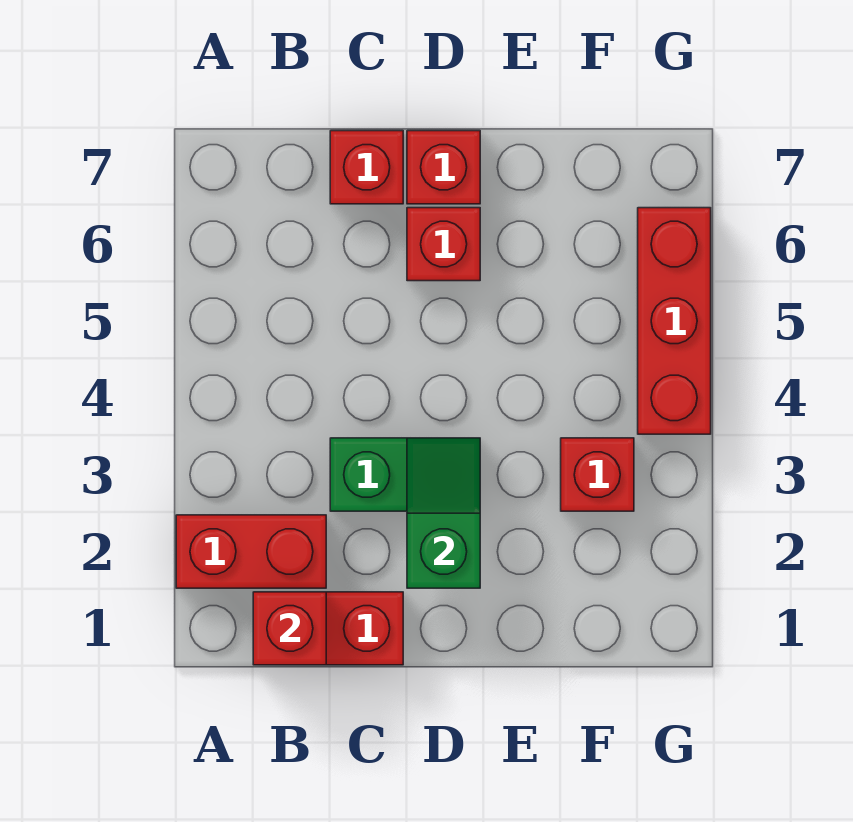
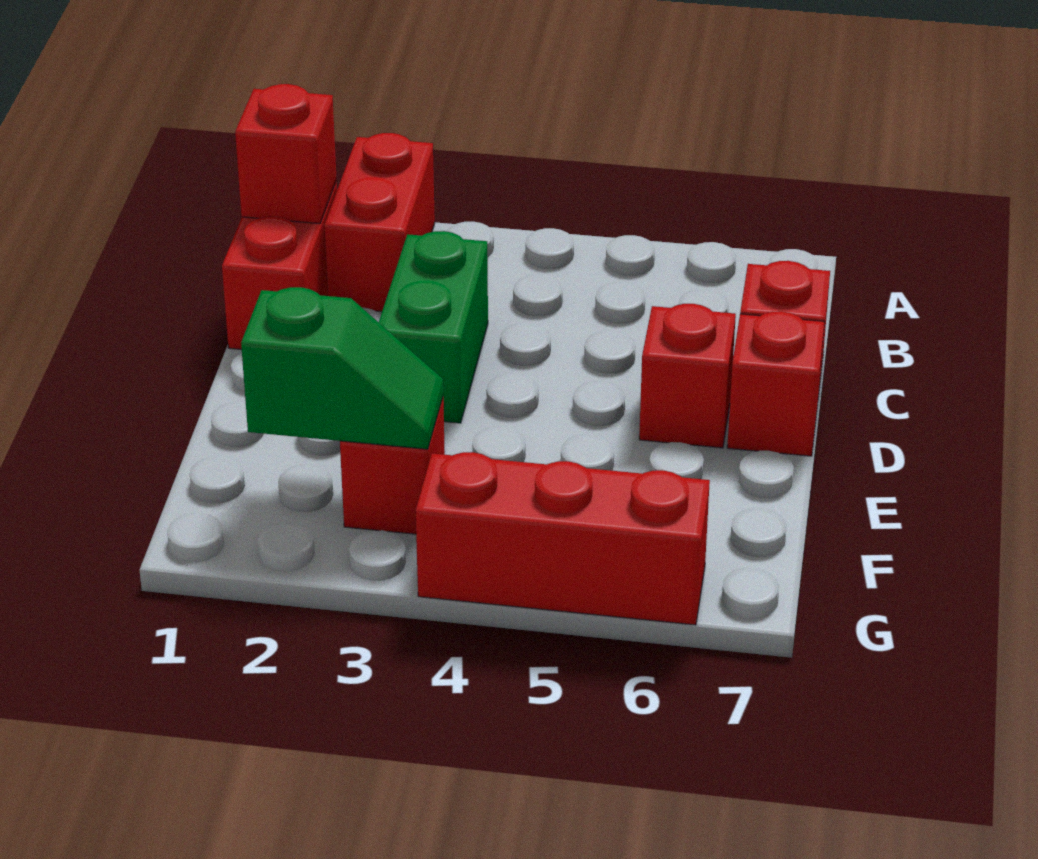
green 1x2 slope [407,438,480,588] -> green 1x2 slope moved to [241,287,443,449]

